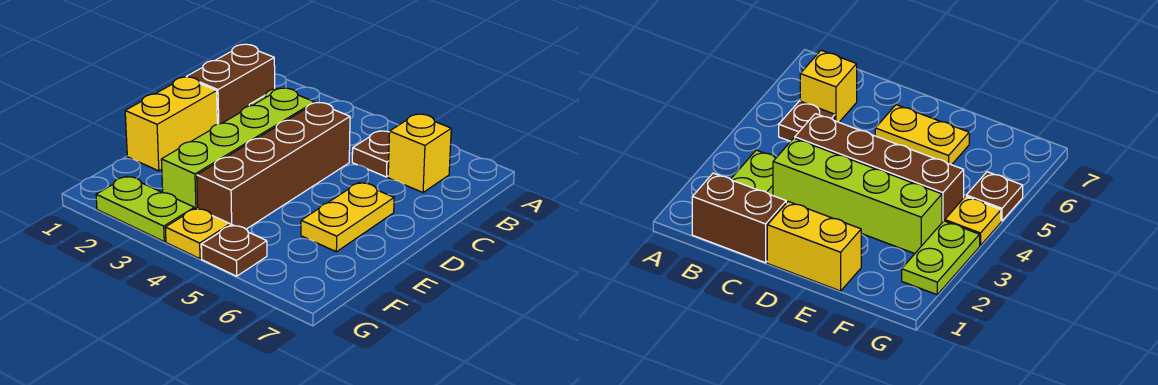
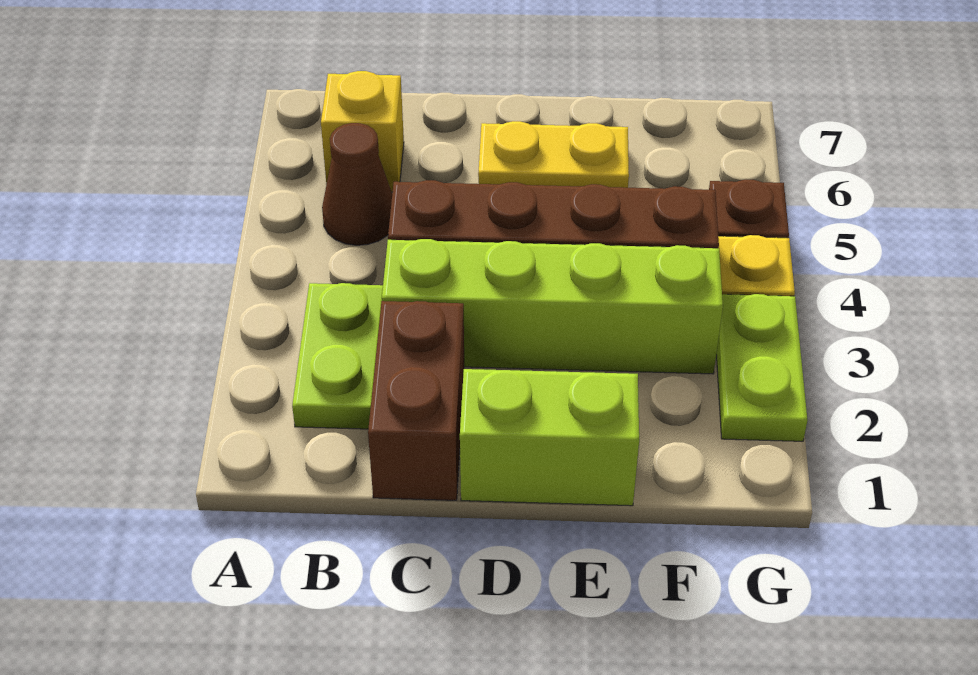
brown 1x2 brick [187,44,275,124] -> brown 1x2 brick turned to [368,301,464,500]
brown 1x1 plate [352,131,390,177] -> brown 1x1 cone [322,123,392,245]
yellow 1x2 brick [125,77,217,171] -> lime 1x2 brick [460,369,639,506]

